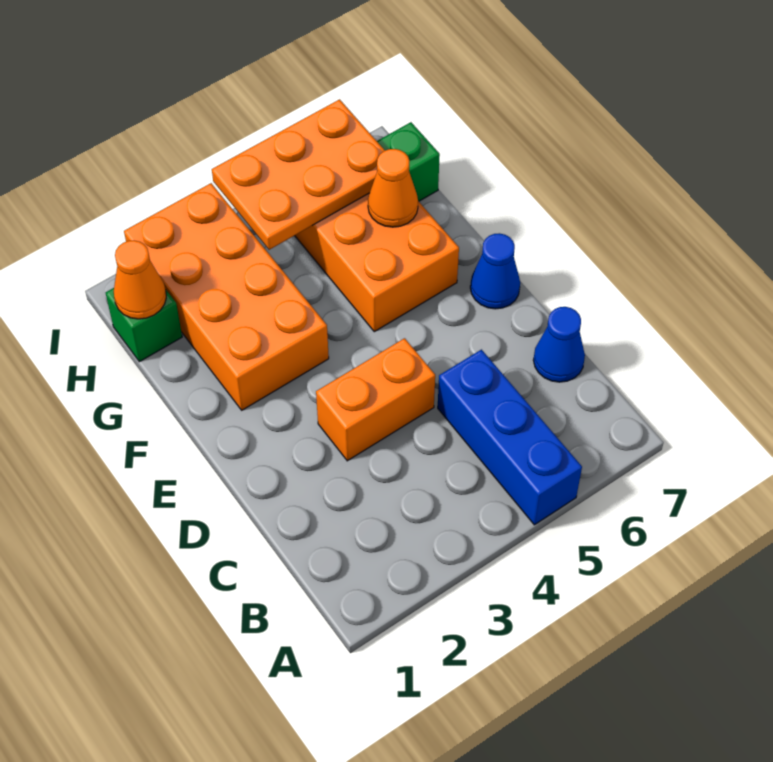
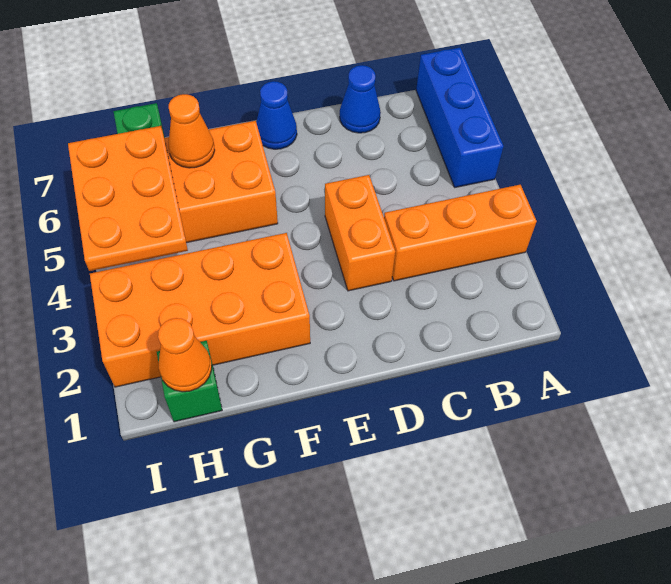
none -> orange 1x3 brick [384,185,537,281]
blue 1x3 brick [438,350,582,525] -> blue 1x3 brick turned to [416,48,504,187]

